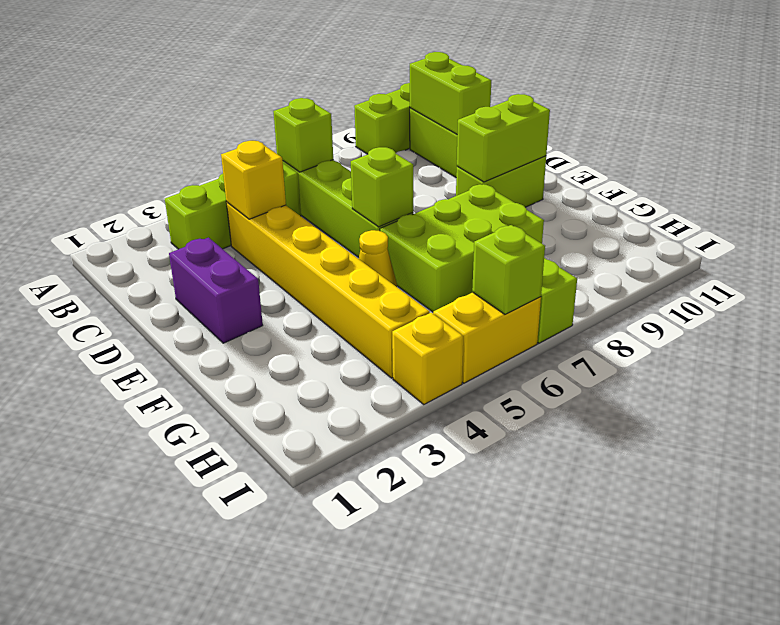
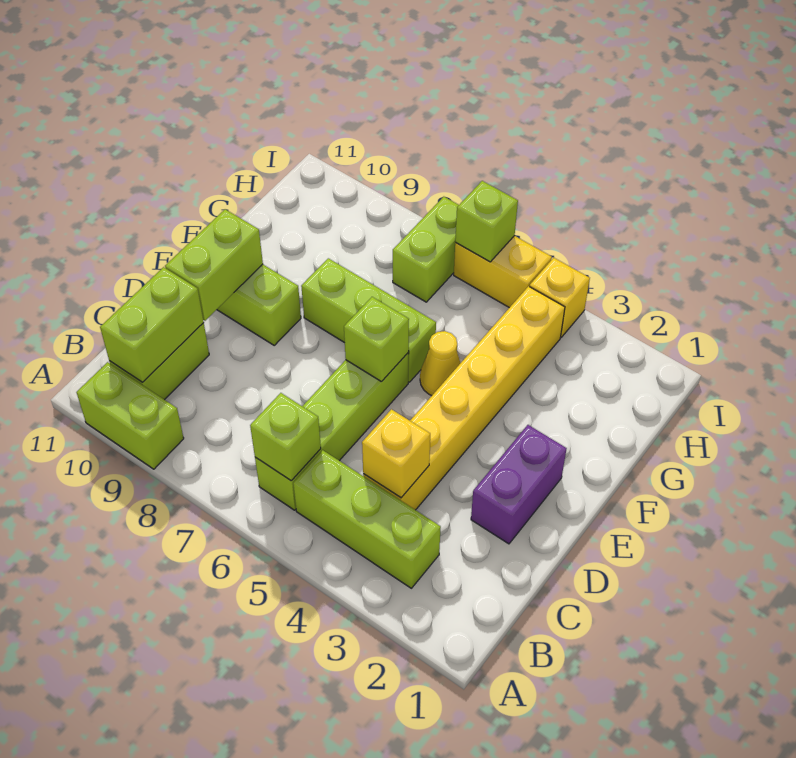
lime 1x2 brick [457,94,550,182] -> lime 1x2 brick turned to [165,209,263,321]
lime 2x3 brick [380,184,544,312] -> lime 1x3 brick [301,258,436,382]

